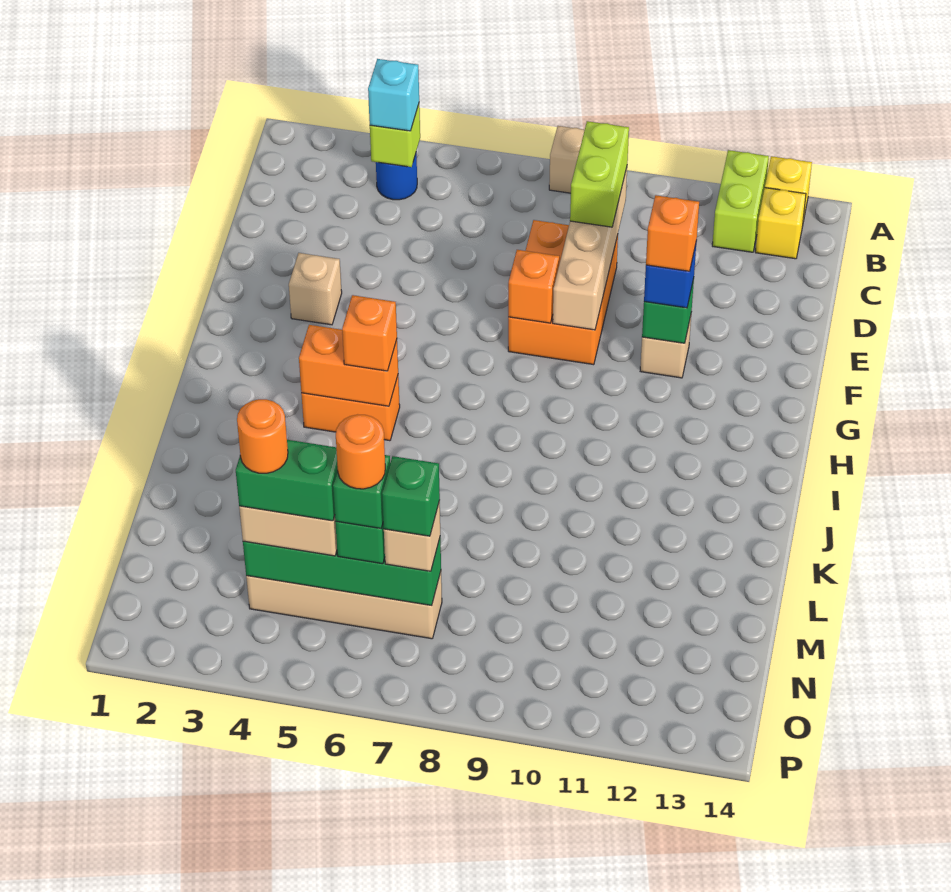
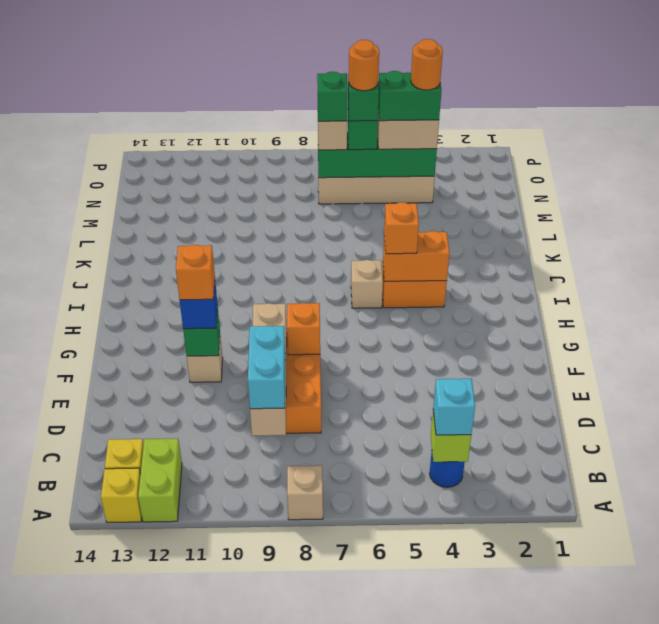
lime 1x2 brick [570,121,629,227] -> cyan 1x2 brick [248,326,285,409]
tan 1x1 brick [289,253,342,325] -> tan 1x1 brick moved to [351,260,383,308]

